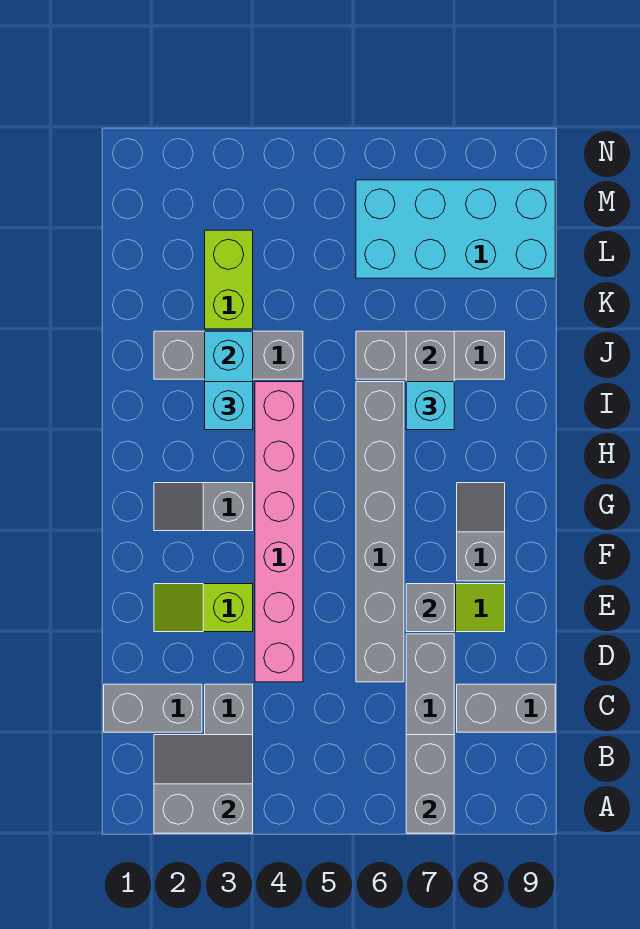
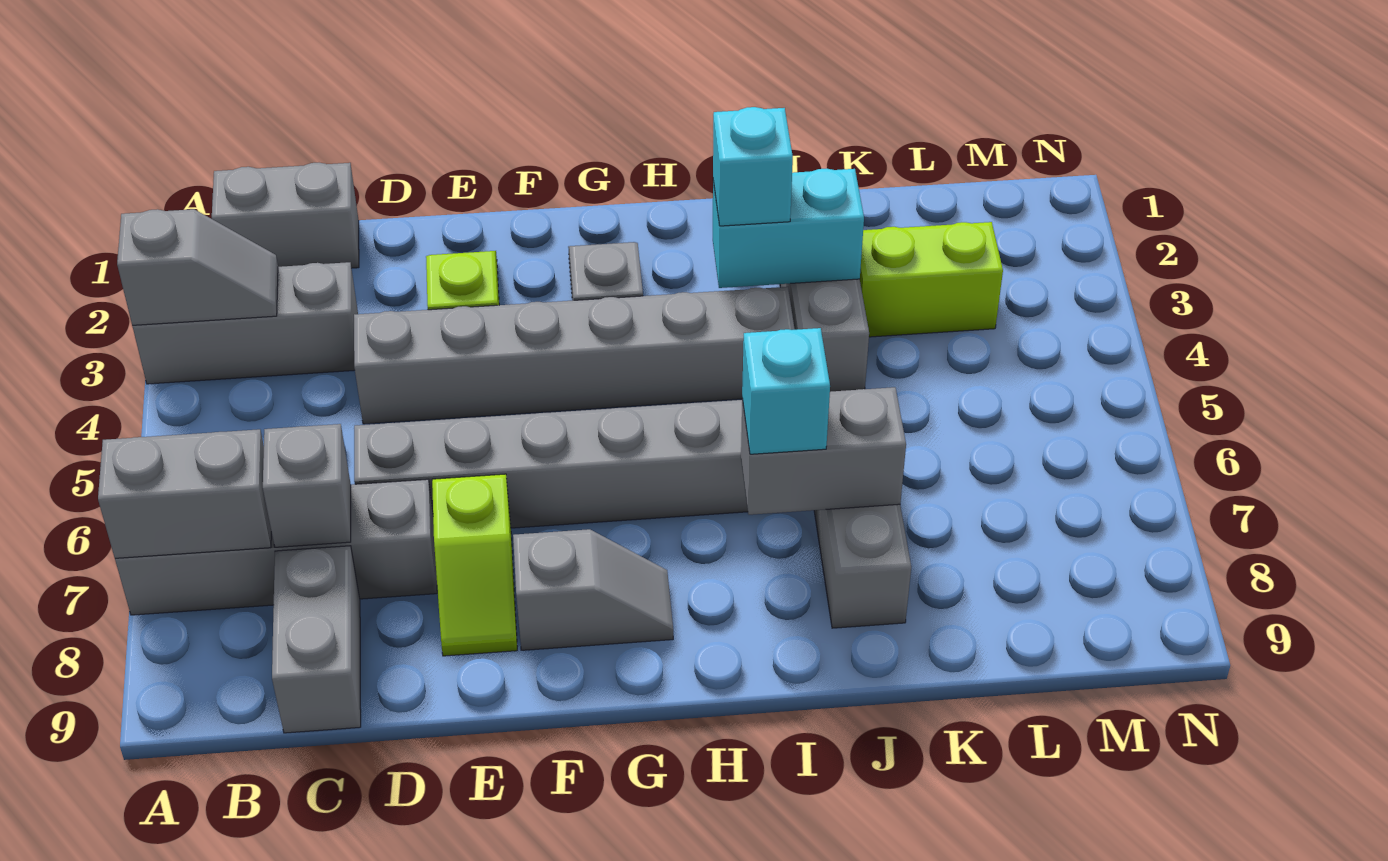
grey 2x2 slope [154,735,253,833] -> grey 1x2 slope [117,209,278,325]
grey 1x2 brick [104,684,202,732] -> grey 1x2 brick turned to [212,163,359,268]
pink 1x6 brick [255,382,303,682] -> grey 1x6 brick [354,287,795,424]
grey 1x1 brick [406,584,454,632] -> grey 1x1 brick moved to [263,424,351,547]
cyan 2x4 brick [356,180,555,278] -> none

